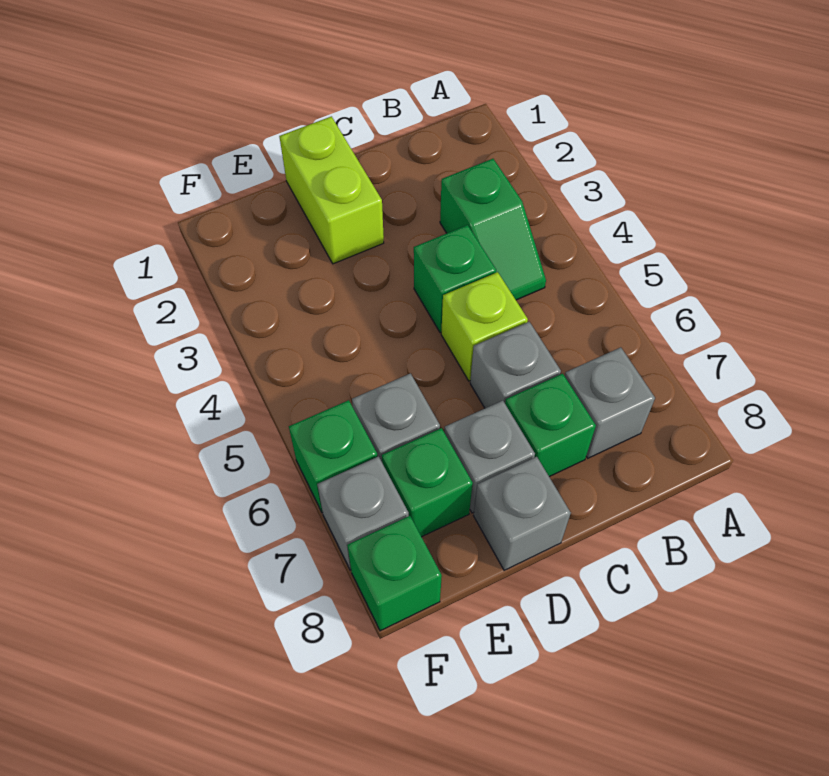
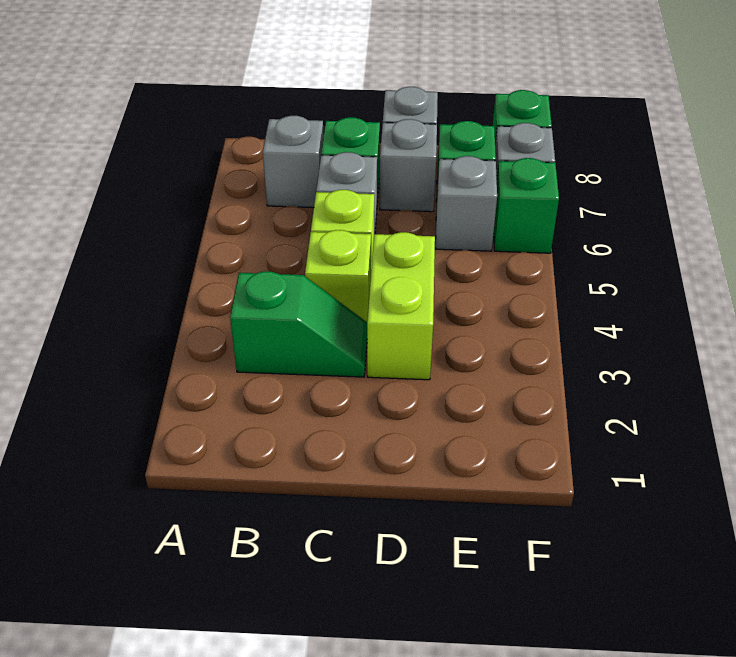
green 1x2 slope [440,159,546,300] -> green 1x2 slope turned to [230,271,367,377]
green 1x1 brick [414,225,496,333] -> lime 1x1 brick [305,230,371,322]
lime 1x2 brick [279,116,384,264] -> lime 1x2 brick moved to [367,232,435,380]

